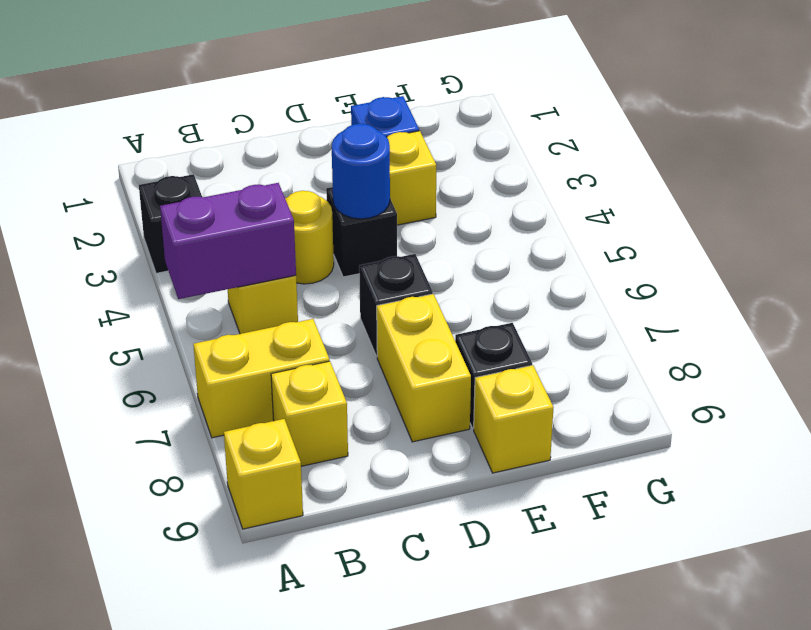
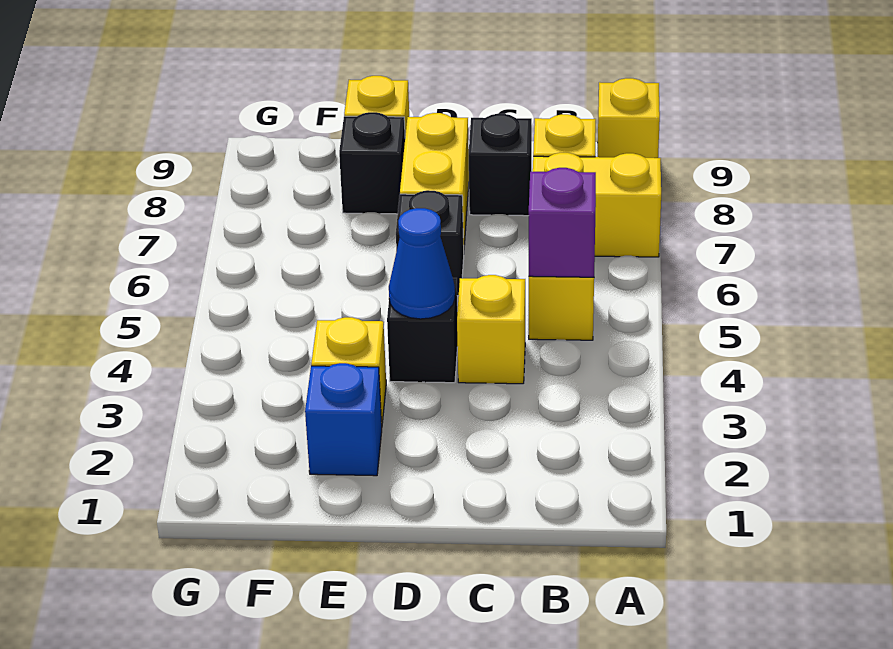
black 1x1 brick [139,174,202,273] -> black 1x1 brick moved to [469,114,532,216]
purple 1x2 brick [160,183,296,299] -> purple 1x1 brick [529,168,596,277]
yellow 1x1 round brick [285,191,334,284] -> yellow 1x1 brick [457,275,525,384]
blue 1x1 round brick [332,124,390,219] -> blue 1x1 cone [389,208,455,319]

